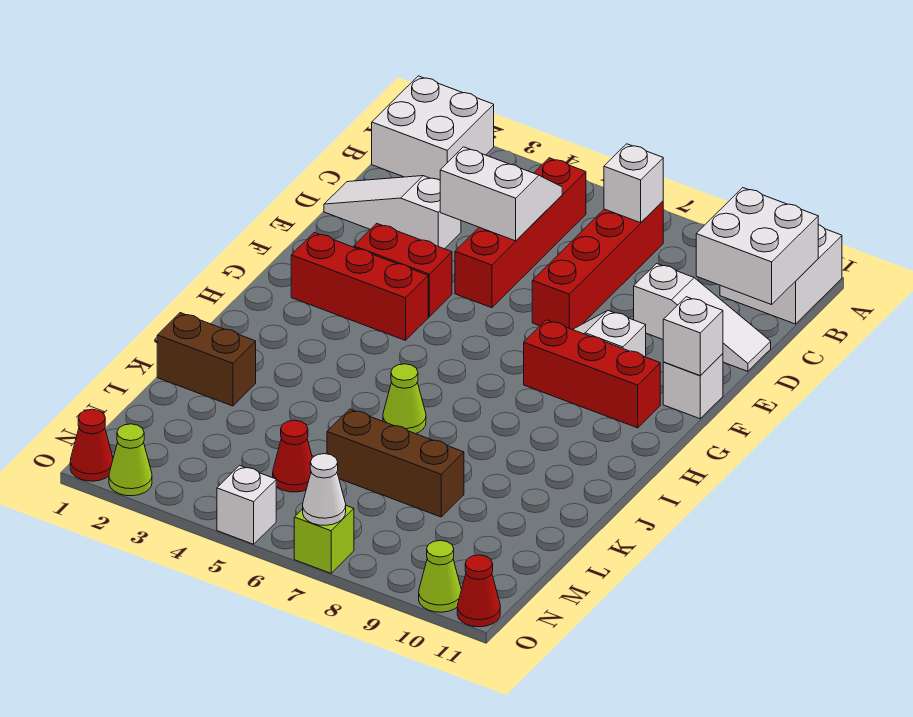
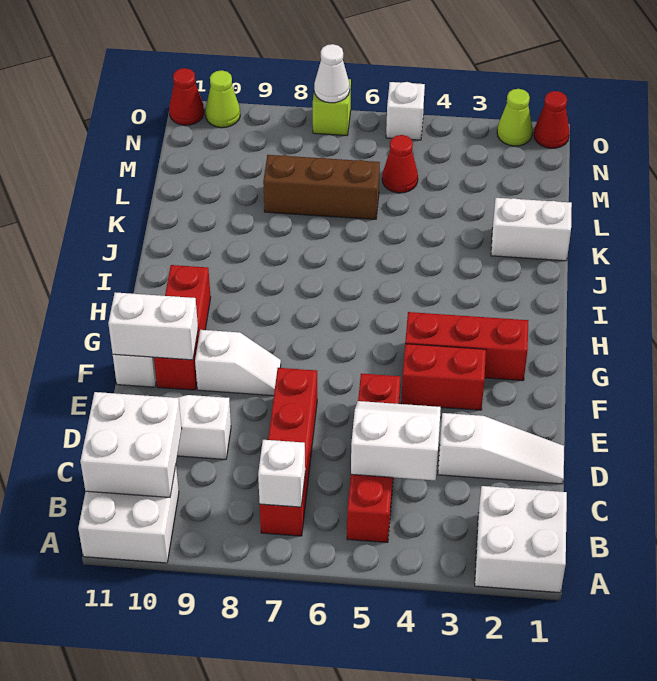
white 2x2 slope [440,147,562,241] -> white 2x2 slope turned to [351,401,441,480]
white 1x1 brick [663,297,723,376] -> white 1x2 brick [108,292,198,360]
red 1x3 brick [524,320,660,428] -> red 1x3 brick turned to [154,265,211,390]
lime 1x1 cone [383,364,426,434] -> none
brown 1x2 brick [157,313,256,406] -> white 1x2 brick [491,198,572,261]

